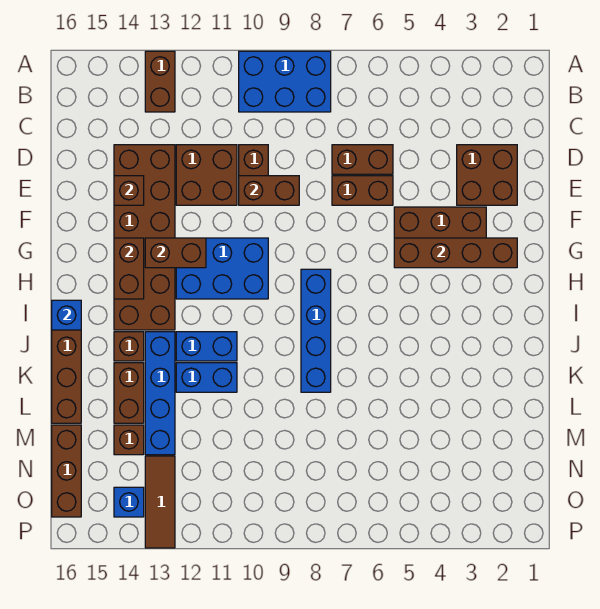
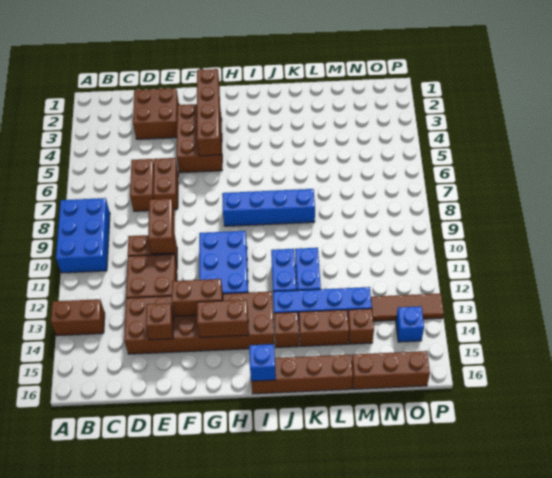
brown 1x2 brick [145,238,206,268] -> brown 1x2 brick turned to [172,279,223,316]

